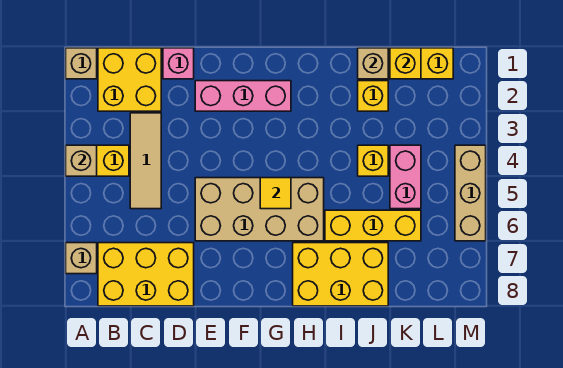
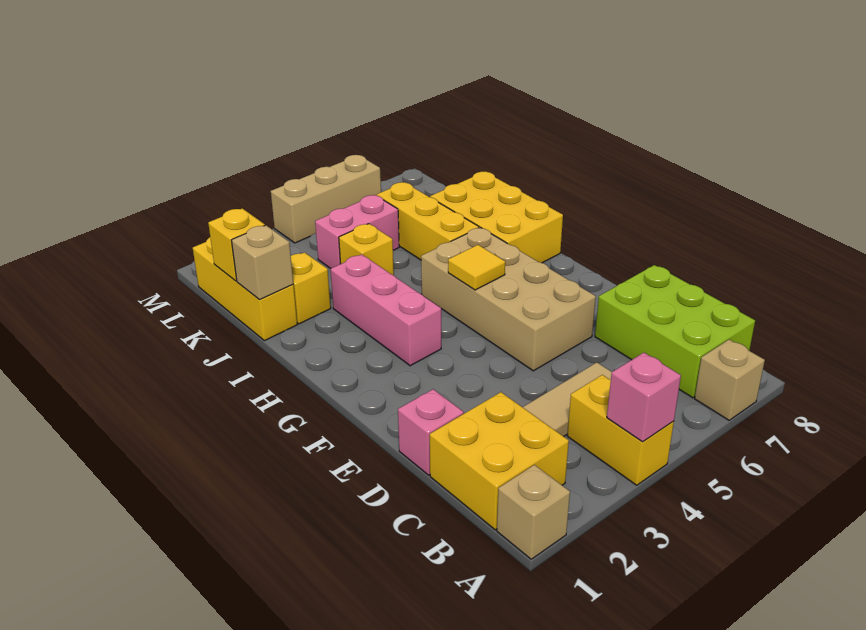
tan 1x1 brick [66,145,97,176] -> pink 1x1 brick [607,353,681,442]
yellow 2x3 brick [98,243,194,306] -> lime 2x3 brick [595,265,755,398]
pink 1x3 brick [195,81,291,111] -> pink 1x3 brick moved to [331,255,441,366]

